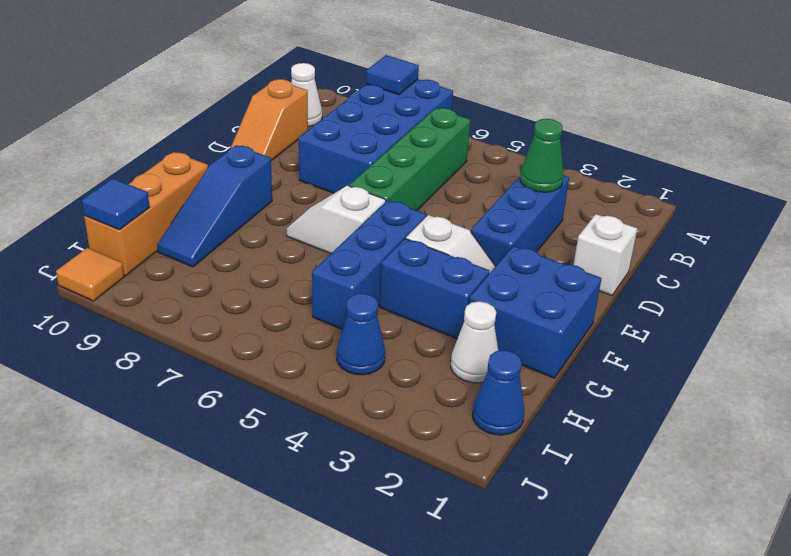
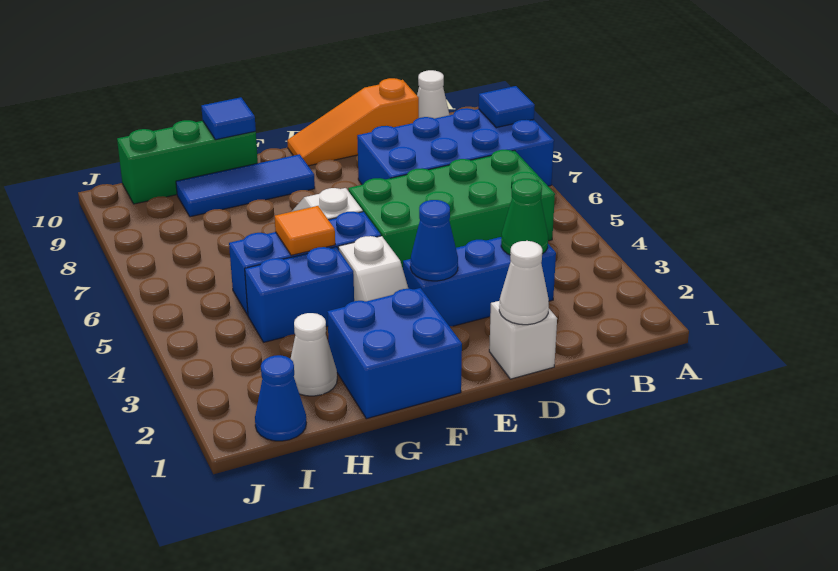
green 1x4 brick [349,108,470,211] -> green 2x4 brick [348,150,555,268]
orange 1x2 slope [231,79,308,161] -> orange 1x3 slope [287,78,419,166]
none -> white 1x1 cone [499,241,549,325]
blue 1x3 slope [157,145,272,267] -> blue 1x3 tile [176,154,315,217]
blue 1x2 brick [380,239,489,339] -> blue 1x2 brick turned to [245,247,354,342]
orange 1x3 brick [84,152,208,276] -> green 1x3 brick [117,120,258,204]
blue 1x1 cone [337,293,385,375] -> blue 1x1 cone moved to [410,200,458,281]
blue 1x1 tile [82,178,150,230] -> blue 1x1 tile moved to [201,97,256,140]
orange 1x1 tile [56,248,124,301] -> orange 1x1 tile moved to [275,206,335,255]

